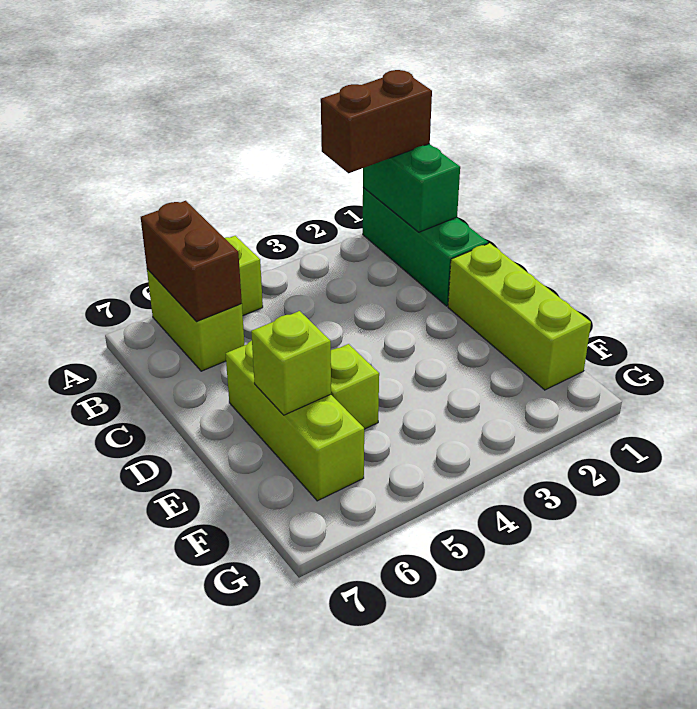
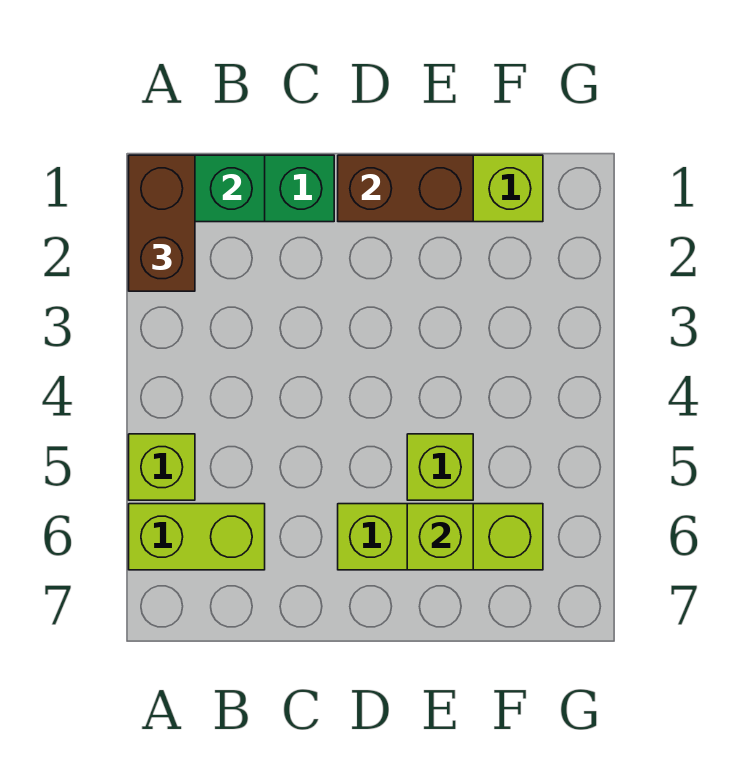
brown 1x2 brick [141,201,242,322] -> brown 1x2 brick moved to [338,155,473,222]

